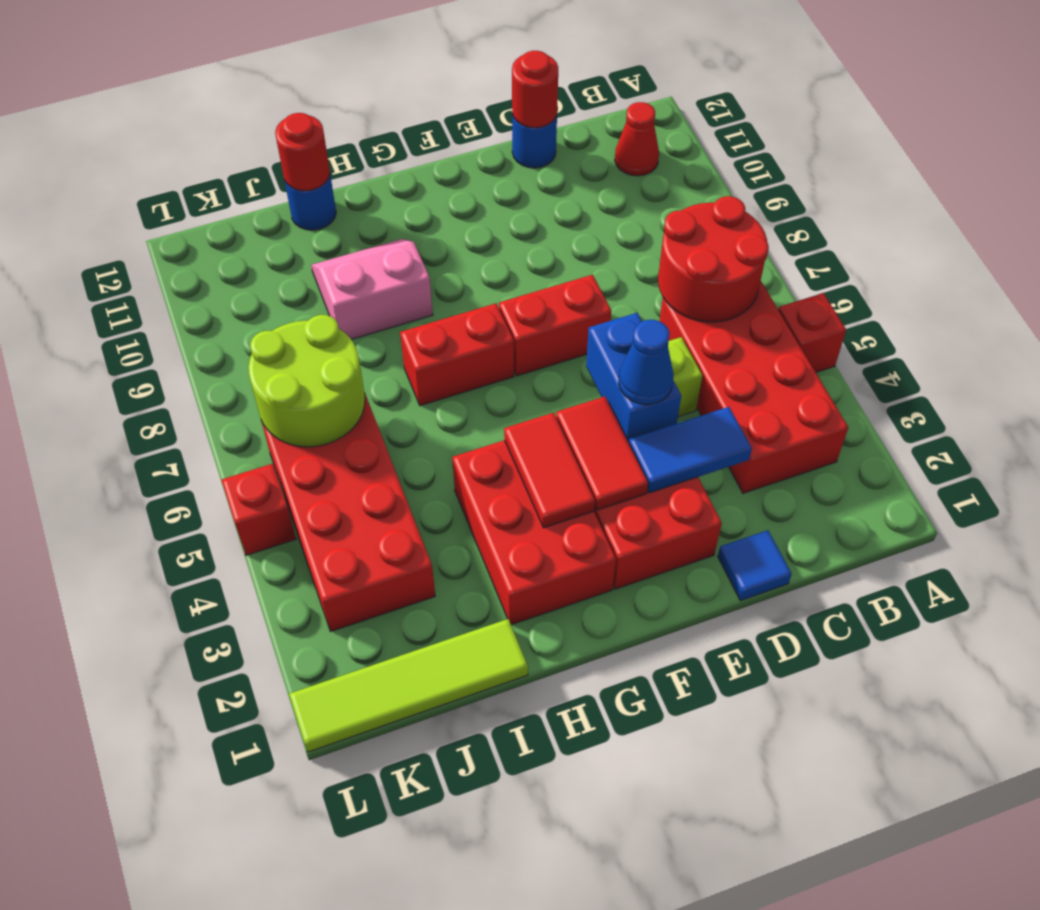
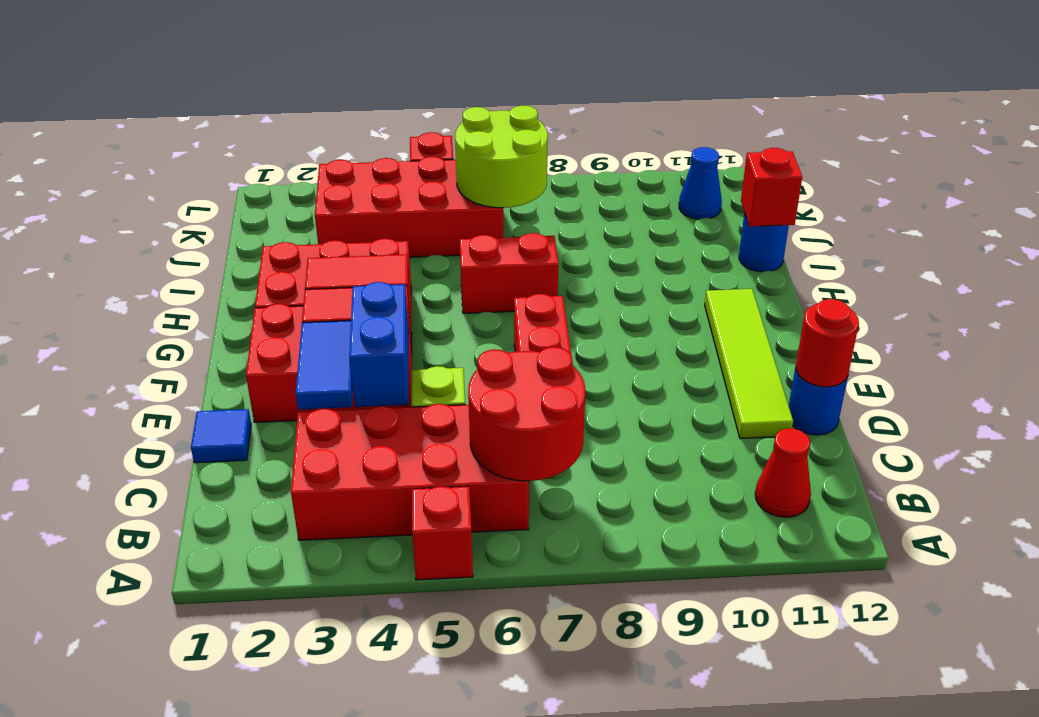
blue 1x2 brick [586,313,681,443] -> blue 1x2 brick turned to [349,282,409,407]
blue 1x1 cone [619,320,674,405] -> blue 1x1 cone moved to [679,147,722,219]
red 1x2 brick [400,303,514,406] -> red 1x2 brick turned to [460,233,558,313]
pink 2x2 slope [311,239,433,339] -> none
lime 1x4 tile [289,619,528,752] -> lime 1x4 tile moved to [705,289,793,439]
red 1x1 round brick [275,113,330,191] -> red 1x1 brick [741,148,802,227]

